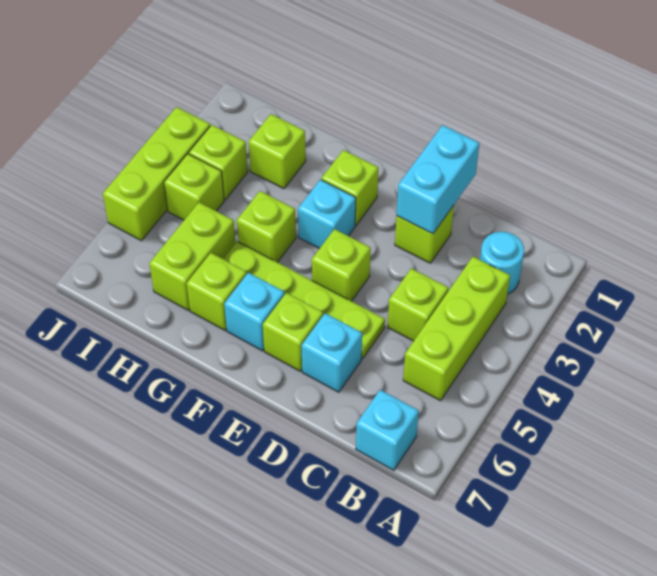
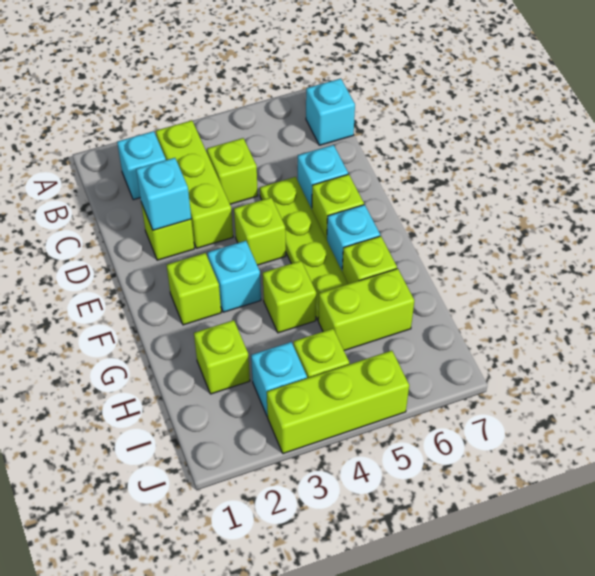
cyan 1x1 round brick [480,232,524,294] -> cyan 1x1 brick [117,131,166,200]
lime 1x3 brick [403,256,510,401] -> lime 1x3 brick turned to [156,121,233,248]
cyan 1x2 brick [397,125,479,234] -> cyan 1x1 brick [136,158,191,230]
lime 1x1 brick [189,125,248,199] -> cyan 1x1 brick [251,342,307,416]

